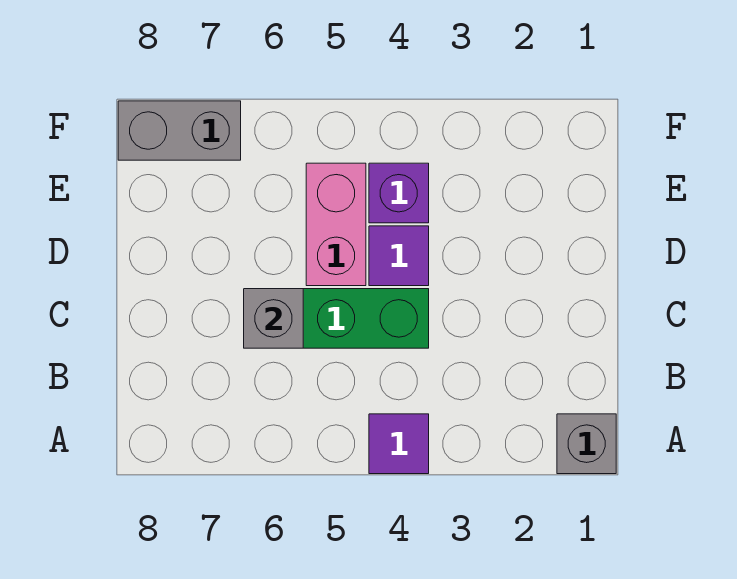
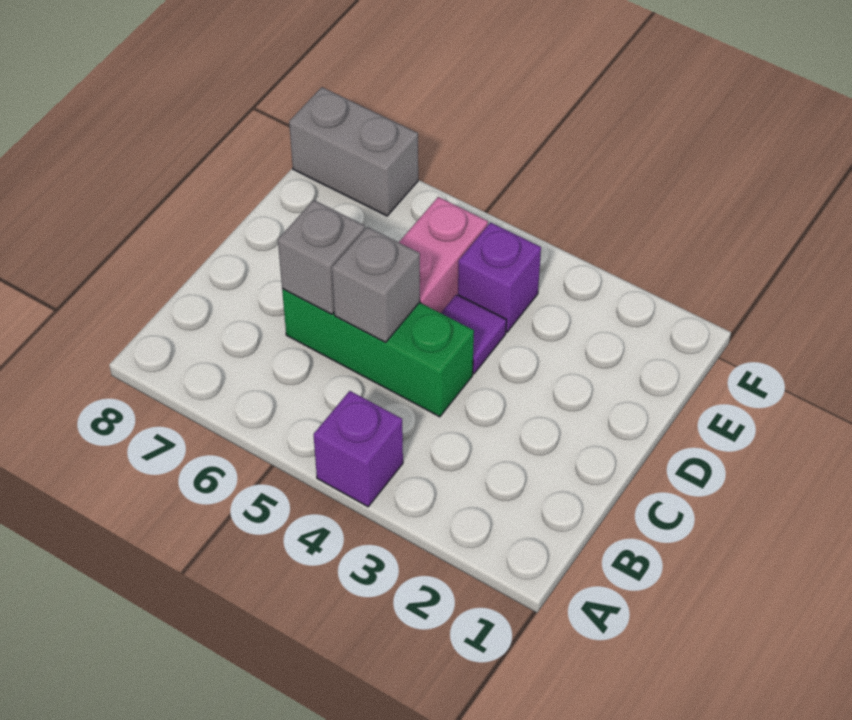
grey 1x1 brick [557,414,616,474] -> grey 1x1 brick moved to [332,227,420,342]
purple 1x1 tile [369,414,429,474] -> purple 1x1 brick [314,391,403,507]

